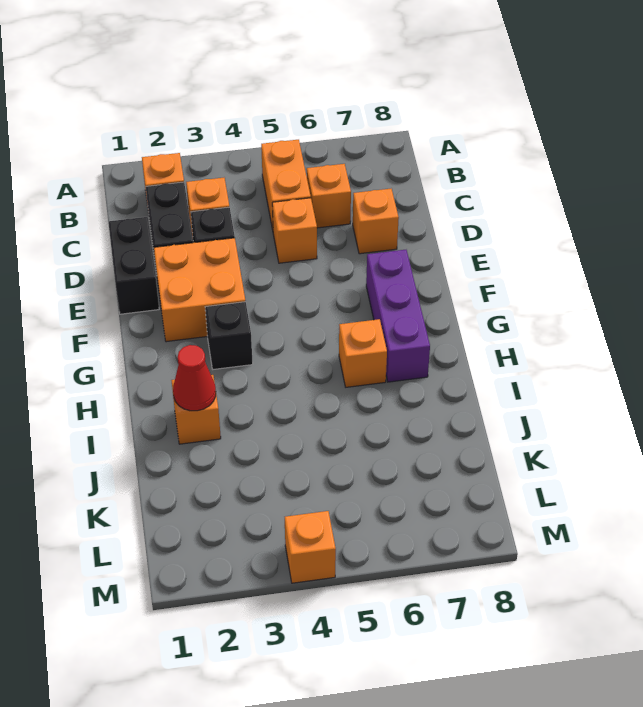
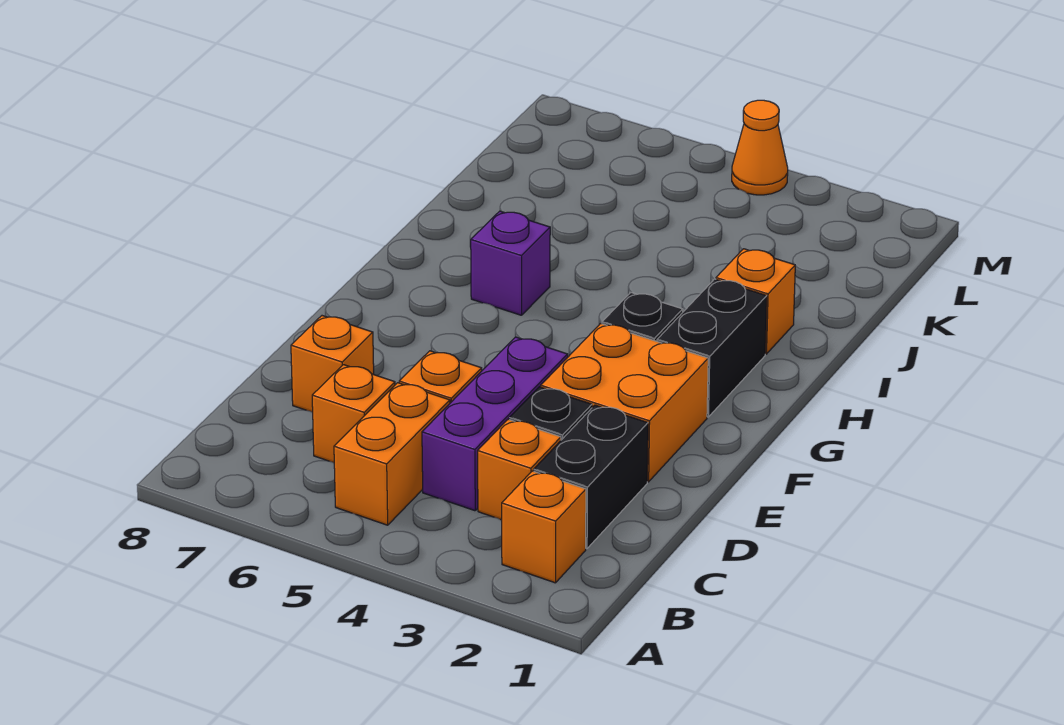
black 1x2 brick [108,217,159,314] -> black 1x2 brick moved to [657,279,767,417]
purple 1x3 brick [366,250,430,382] -> purple 1x3 brick moved to [422,337,568,511]
orange 1x1 brick [339,319,387,387] -> purple 1x1 brick [471,211,550,315]
red 1x1 cone [173,345,216,411] -> none
orange 1x1 brick [285,511,336,583] -> orange 1x1 cone [732,100,788,195]

